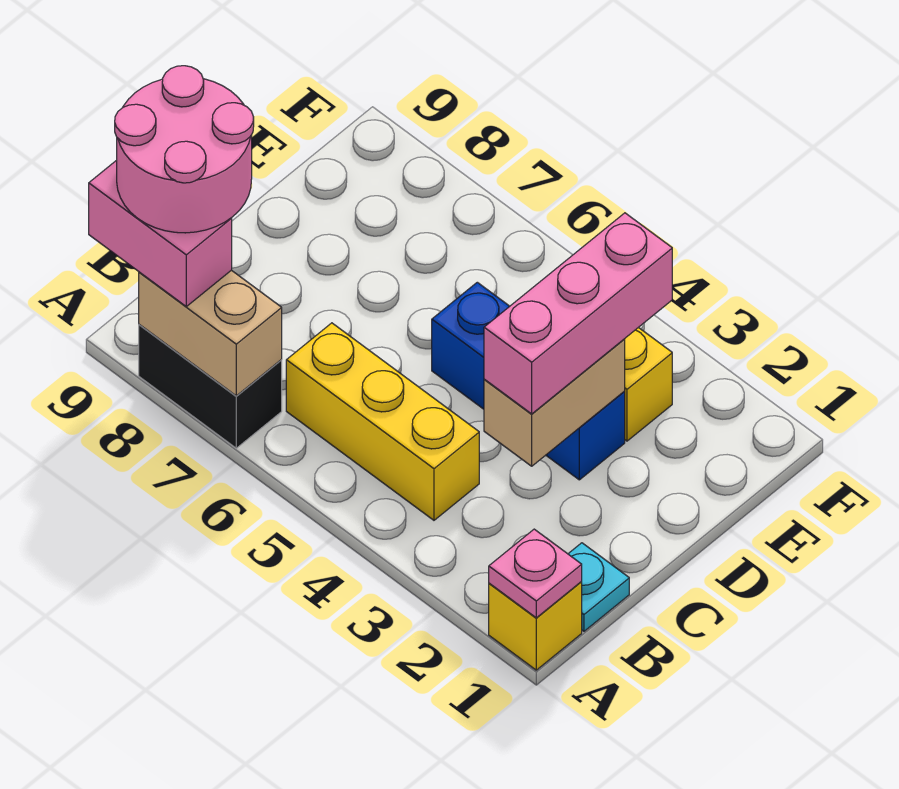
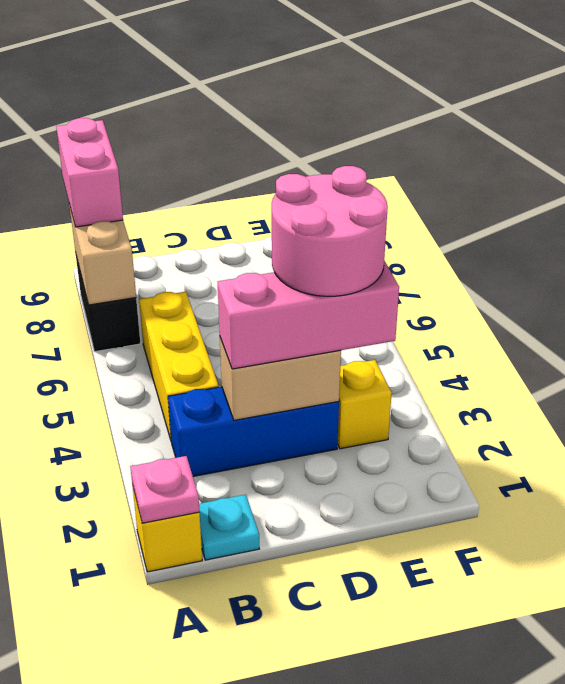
pink 2x2 round brick [115,66,254,233] -> pink 2x2 round brick moved to [272,166,388,296]
blue 1x3 brick [432,282,625,480] -> blue 1x3 brick turned to [168,387,339,476]

